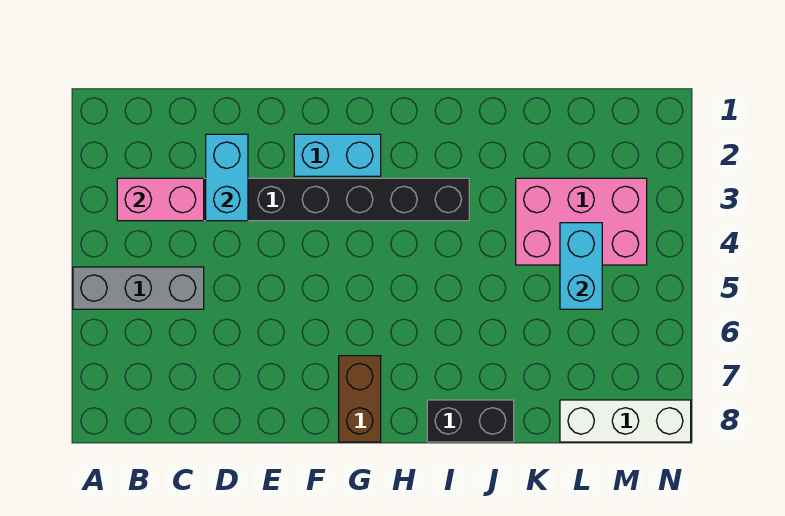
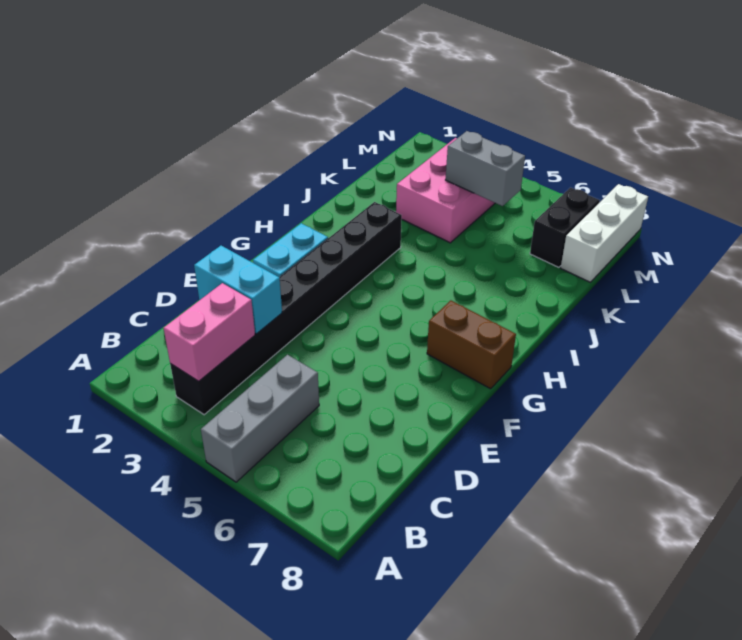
black 1x2 brick [427,400,514,442] -> black 1x2 brick moved to [530,188,600,267]
cyan 1x2 brick [560,223,602,309] -> grey 1x2 brick [446,131,525,206]

